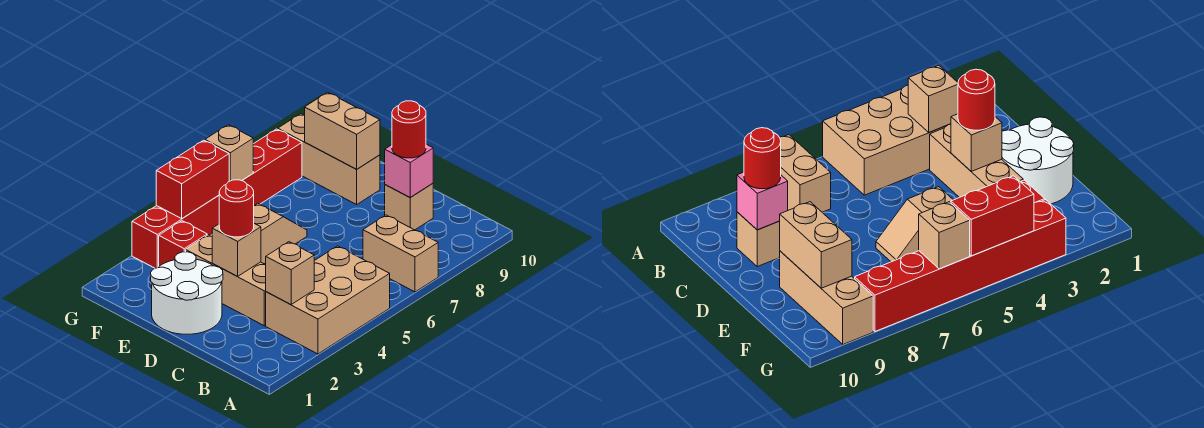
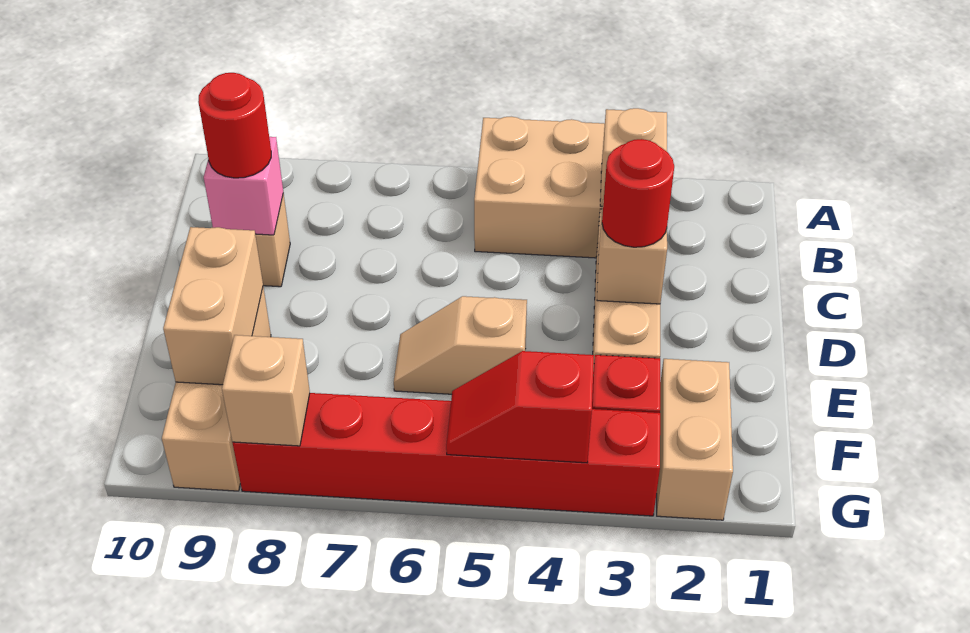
tan 1x2 brick [363,215,438,292] -> tan 1x2 brick moved to [657,359,733,520]
white 2x2 round brick [151,252,223,334] -> none
red 1x2 brick [156,140,229,218] -> red 1x2 slope [446,351,594,463]
tan 1x1 brick [205,125,253,181] -> tan 1x1 brick moved to [222,335,310,446]

